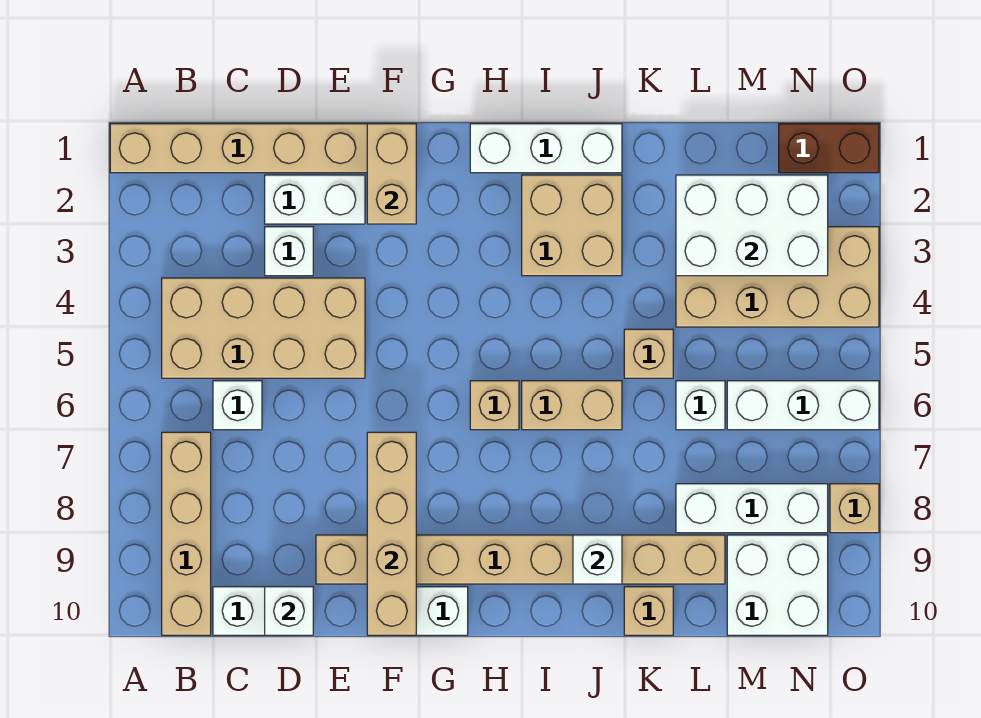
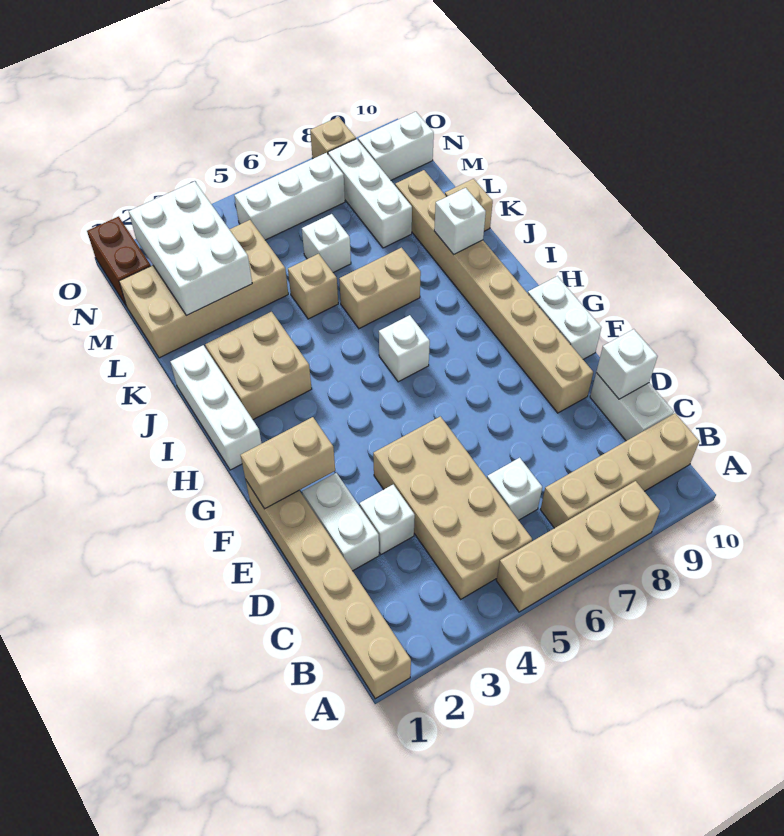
tan 1x4 brick [367,432,416,635] -> tan 1x4 brick moved to [496,481,660,612]
tan 1x1 brick [470,381,519,430] -> white 1x1 brick [379,315,430,382]
tan 1x2 brick [522,381,622,430] -> tan 1x2 brick turned to [339,248,421,329]
tan 2x4 brick [676,227,879,327] -> tan 2x4 brick turned to [119,220,288,358]
white 1x3 brick [727,381,879,430] -> white 1x3 brick turned to [234,153,345,240]
white 2x2 brick [727,535,828,635] -> white 1x2 brick [358,112,434,180]

